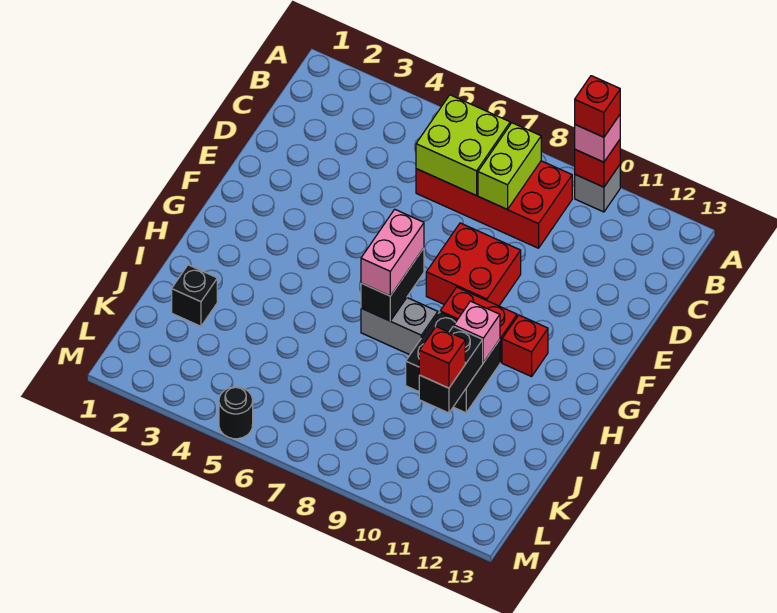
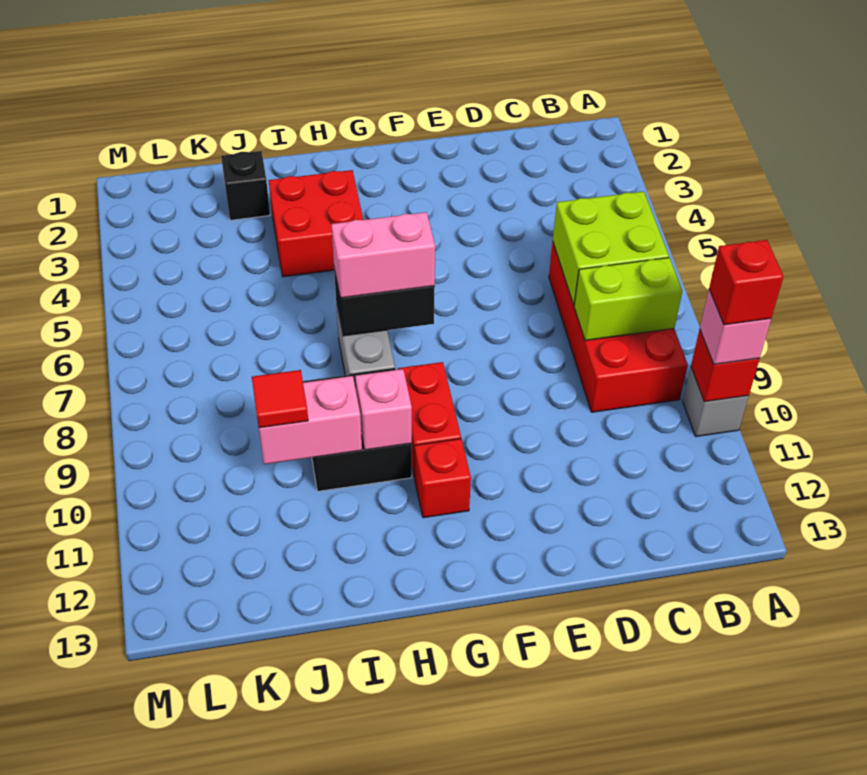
red 2x2 brick [426,223,521,306] -> red 2x2 brick moved to [269,170,363,277]
black 1x2 brick [419,326,483,413] -> pink 1x2 brick [259,376,362,464]
red 1x1 brick [419,327,465,388] -> red 1x1 tile [252,370,308,428]
black 1x1 round brick [219,387,253,439] -> none

